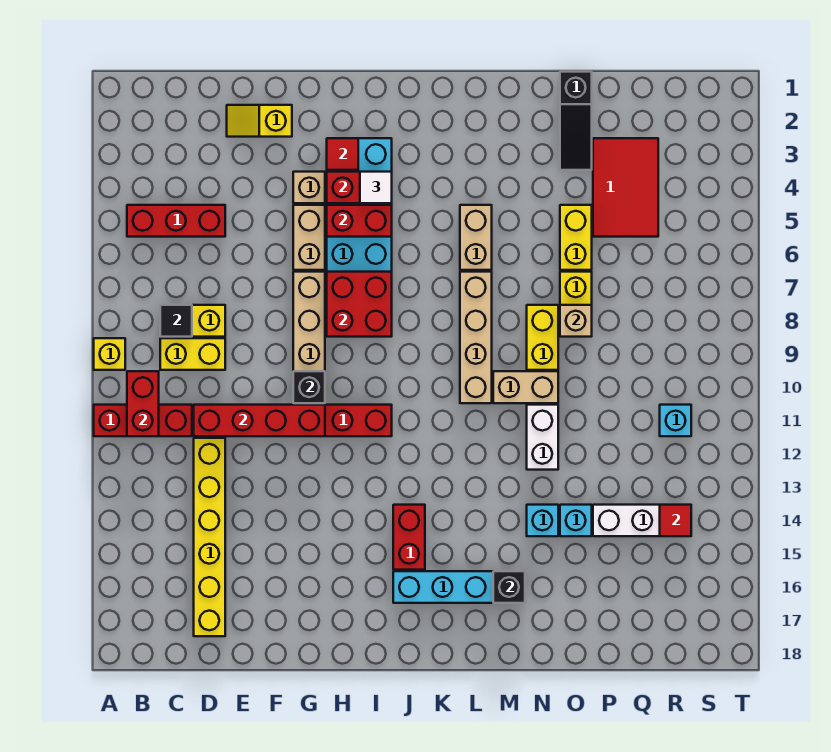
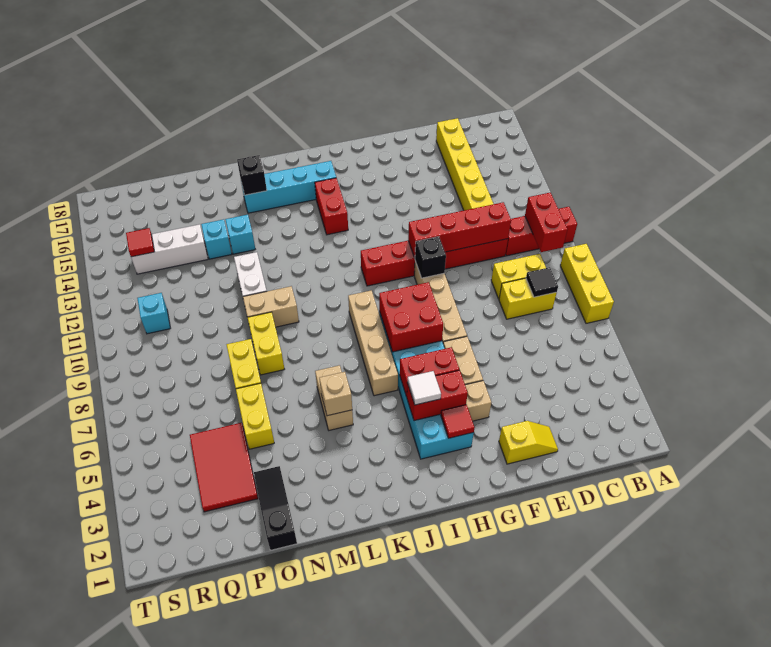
yellow 1x1 brick [94,338,125,370] -> yellow 1x3 brick [560,244,614,323]
red 1x3 brick [127,205,225,237] -> none
tan 1x4 brick [460,272,492,403] -> tan 1x4 brick moved to [348,290,398,396]
tan 1x1 brick [560,305,592,337] -> tan 1x1 brick moved to [319,372,352,416]

